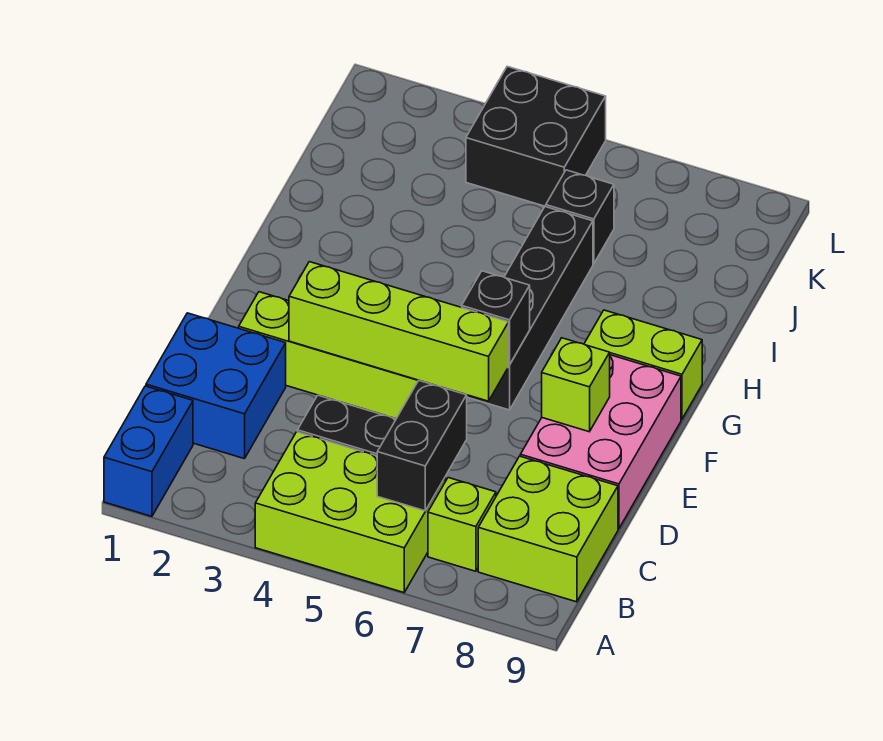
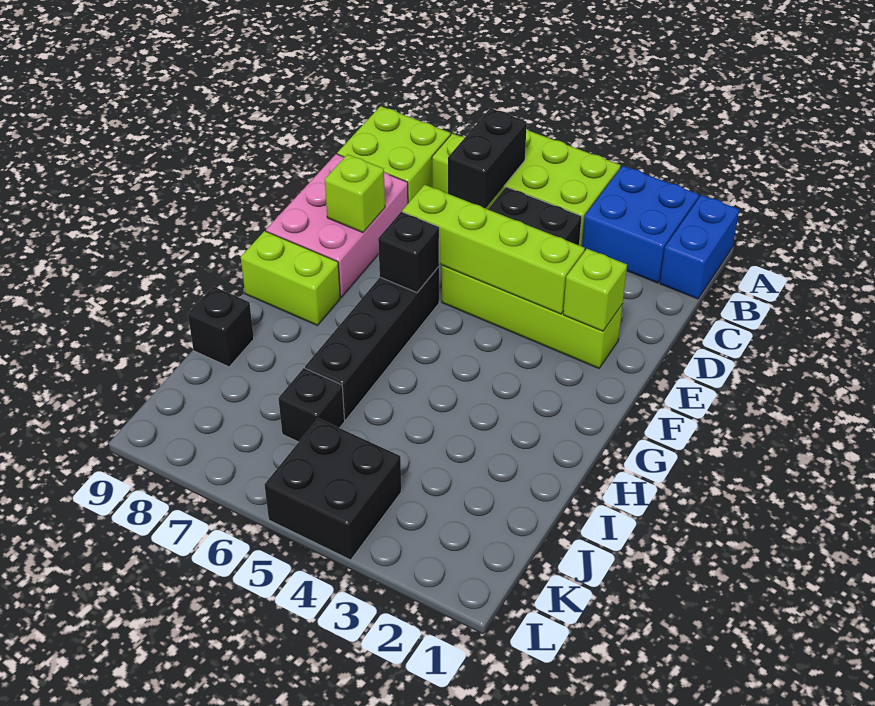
blue 2x2 brick [146,313,286,459] -> blue 2x2 brick moved to [582,166,699,283]
none -> lime 1x1 brick [563,249,627,331]
none -> black 1x1 brick [188,286,254,367]

